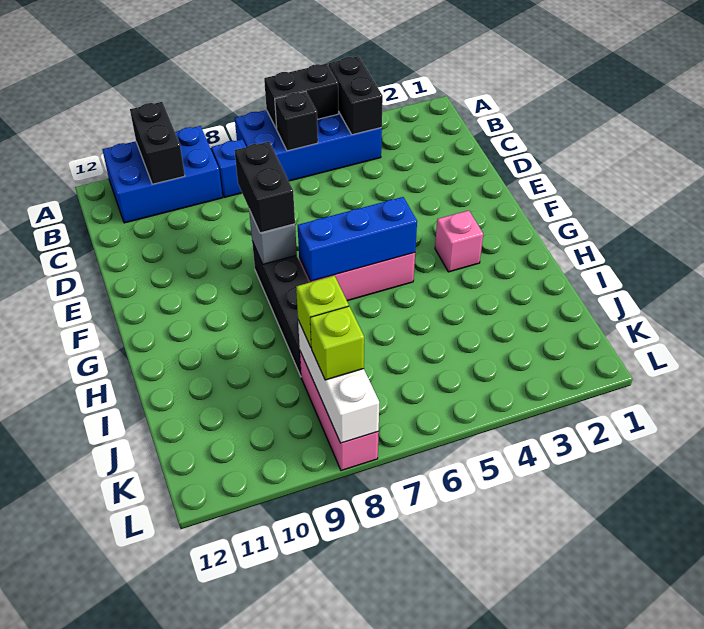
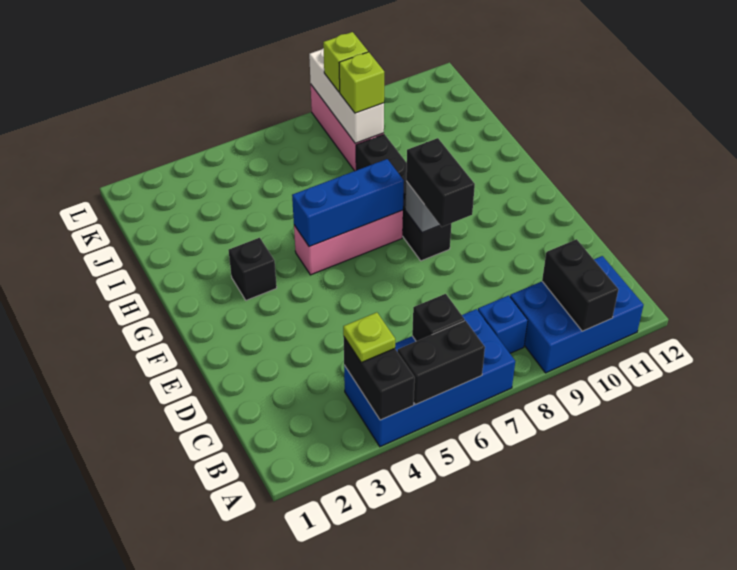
none -> lime 1x1 plate [343,312,395,362]
pink 1x1 brick [435,210,483,272] -> black 1x1 brick [228,238,277,300]

